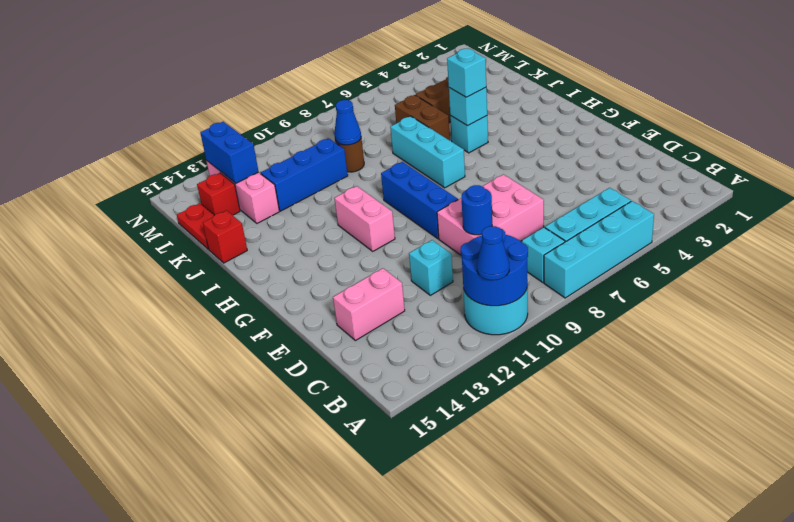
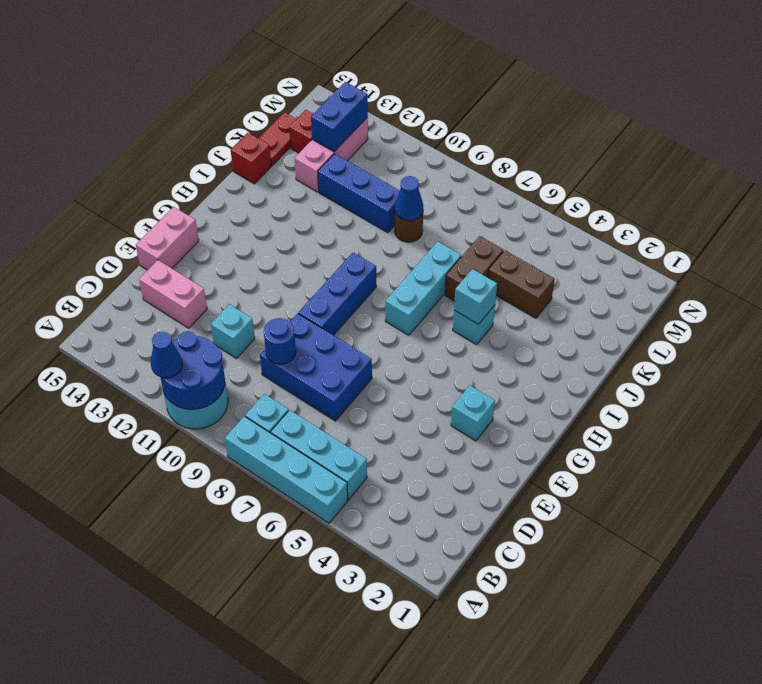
pink 2x3 brick [437,174,544,255] -> blue 2x3 brick [260,314,372,421]
pink 1x2 brick [334,186,395,251] -> pink 1x2 brick moved to [136,207,199,270]
cyan 1x1 brick [447,48,486,97] -> cyan 1x1 brick moved to [451,385,495,441]

